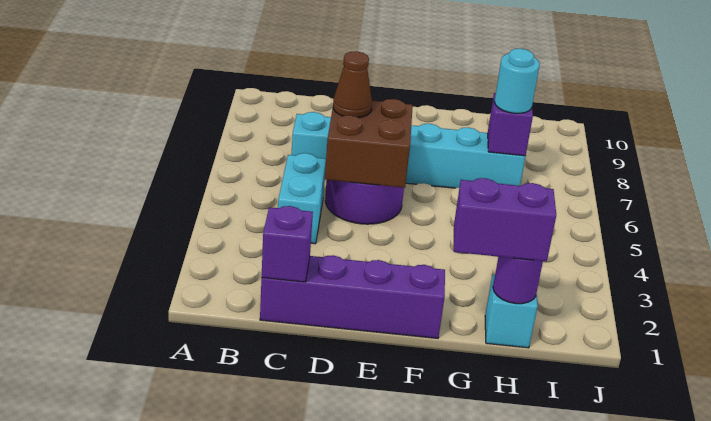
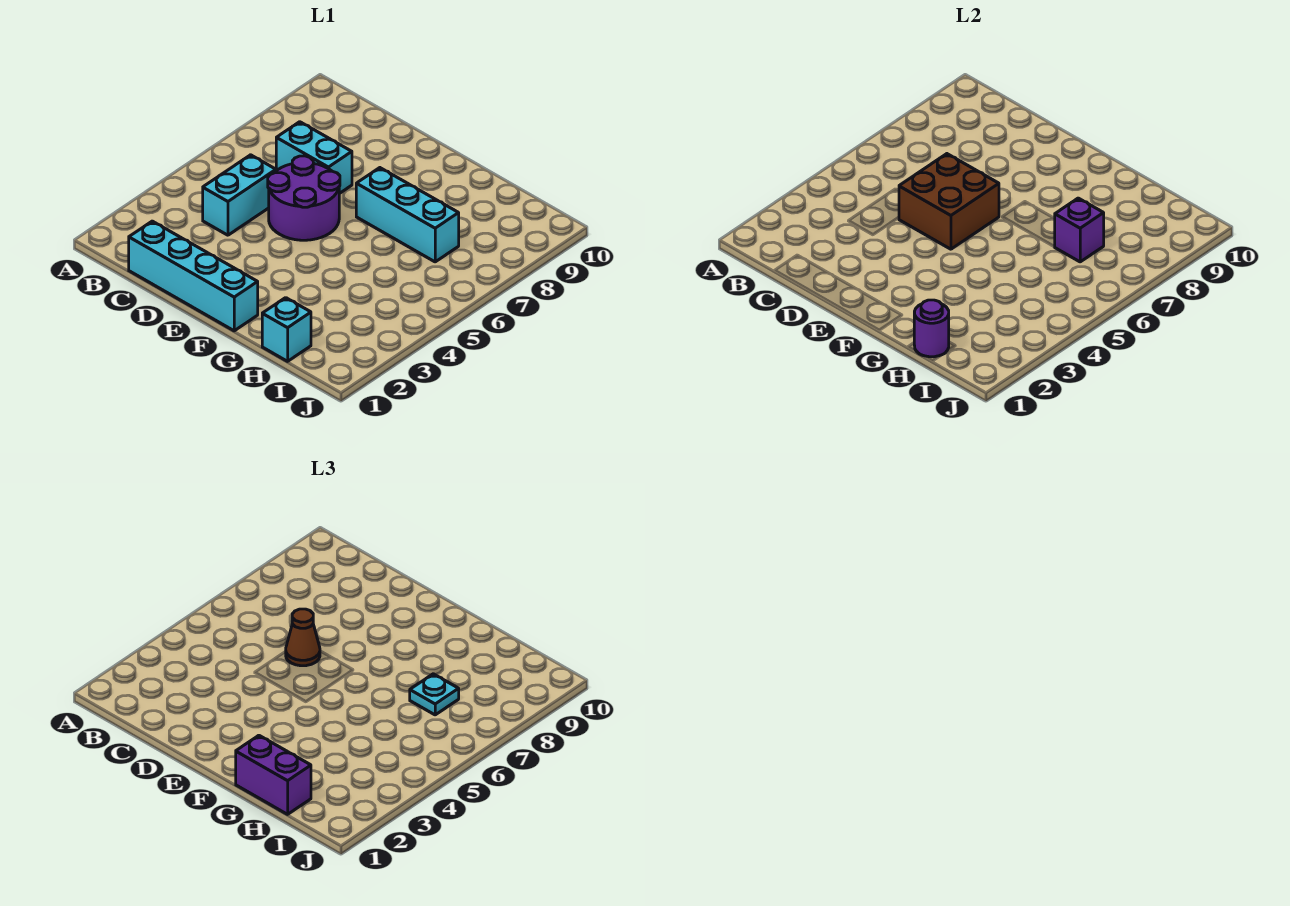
purple 1x4 brick [260,255,445,338] -> cyan 1x4 brick [129,221,258,331]
purple 1x1 brick [262,206,313,282] -> none
cyan 1x1 round brick [494,49,540,113] -> cyan 1x1 plate [410,674,459,715]

